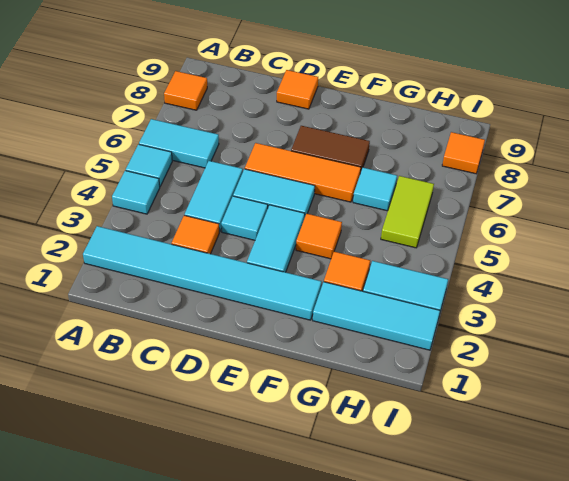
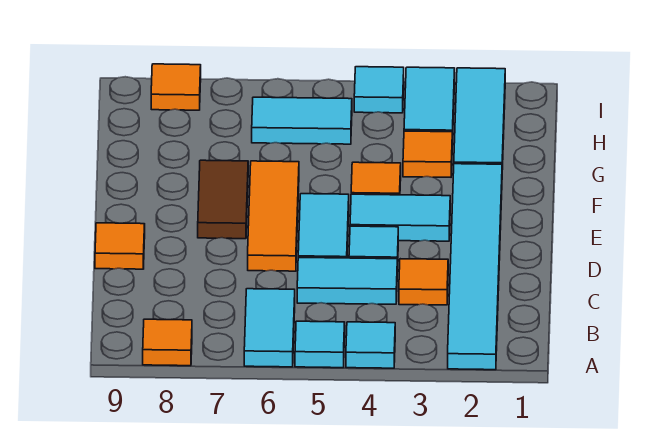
cyan 1x1 tile [353,168,397,211] -> cyan 1x1 tile moved to [354,67,404,113]
lime 1x2 tile [381,176,434,248] -> cyan 1x2 tile [252,97,352,144]

